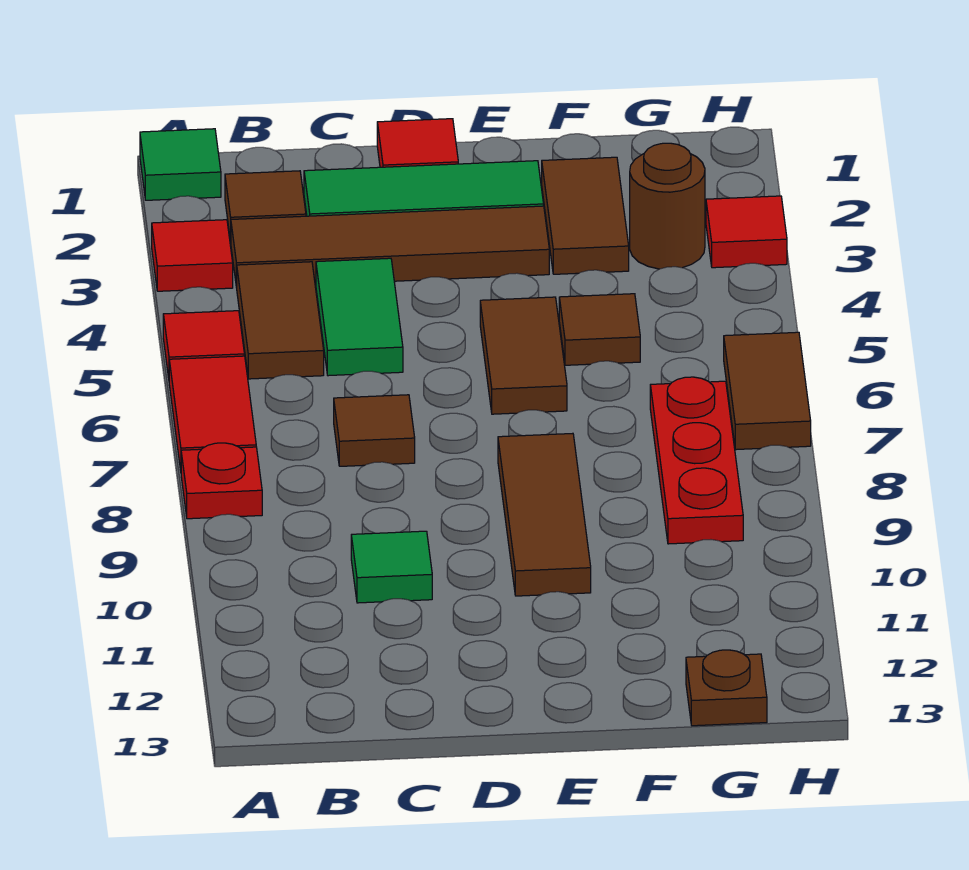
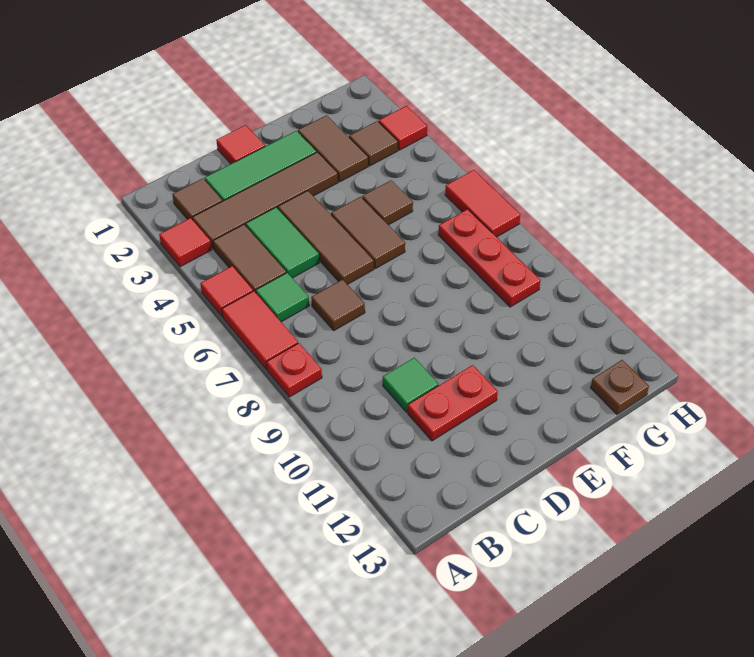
green 1x1 tile [140,129,221,200] -> green 1x1 tile moved to [256,273,309,322]
none -> red 1x2 plate [408,365,498,441]
brown 1x3 tile [498,433,591,596] -> brown 1x3 tile moved to [278,191,374,285]
brown 1x1 round brick [630,143,705,269] -> brown 1x1 tile [349,121,398,166]
brown 1x2 tile [724,332,811,450] -> red 1x2 tile [445,170,521,237]

